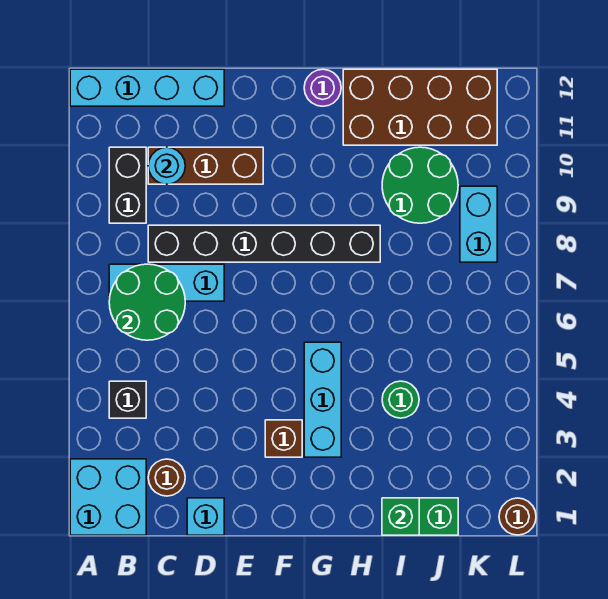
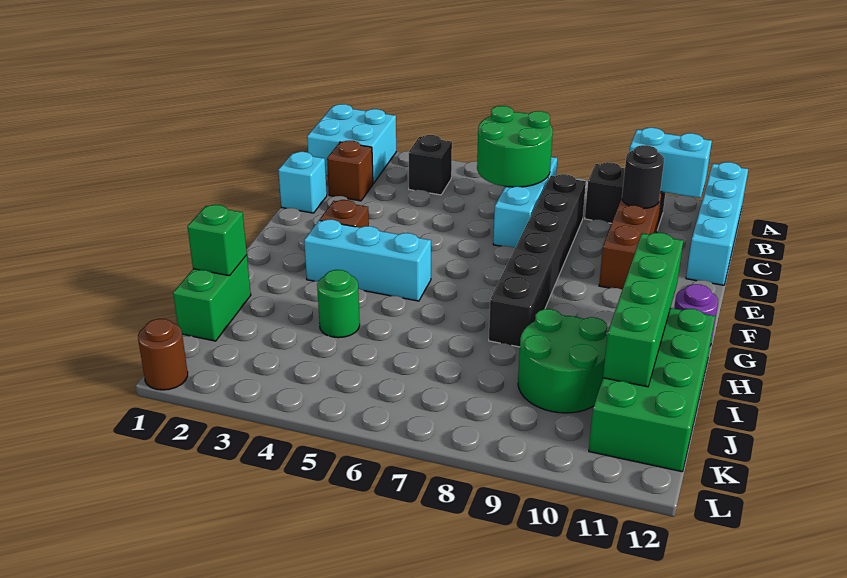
brown 1x1 round brick [148,459,185,496] -> brown 1x1 brick [327,141,373,201]
cyan 1x1 round brick [148,147,185,184] -> black 1x1 round brick [622,145,664,209]
none -> green 1x4 brick [603,233,683,387]
brown 2x4 brick [343,69,497,145] -> green 2x4 brick [589,308,715,472]
cyan 1x2 brick [460,186,497,262] -> cyan 1x2 brick moved to [630,128,712,198]

